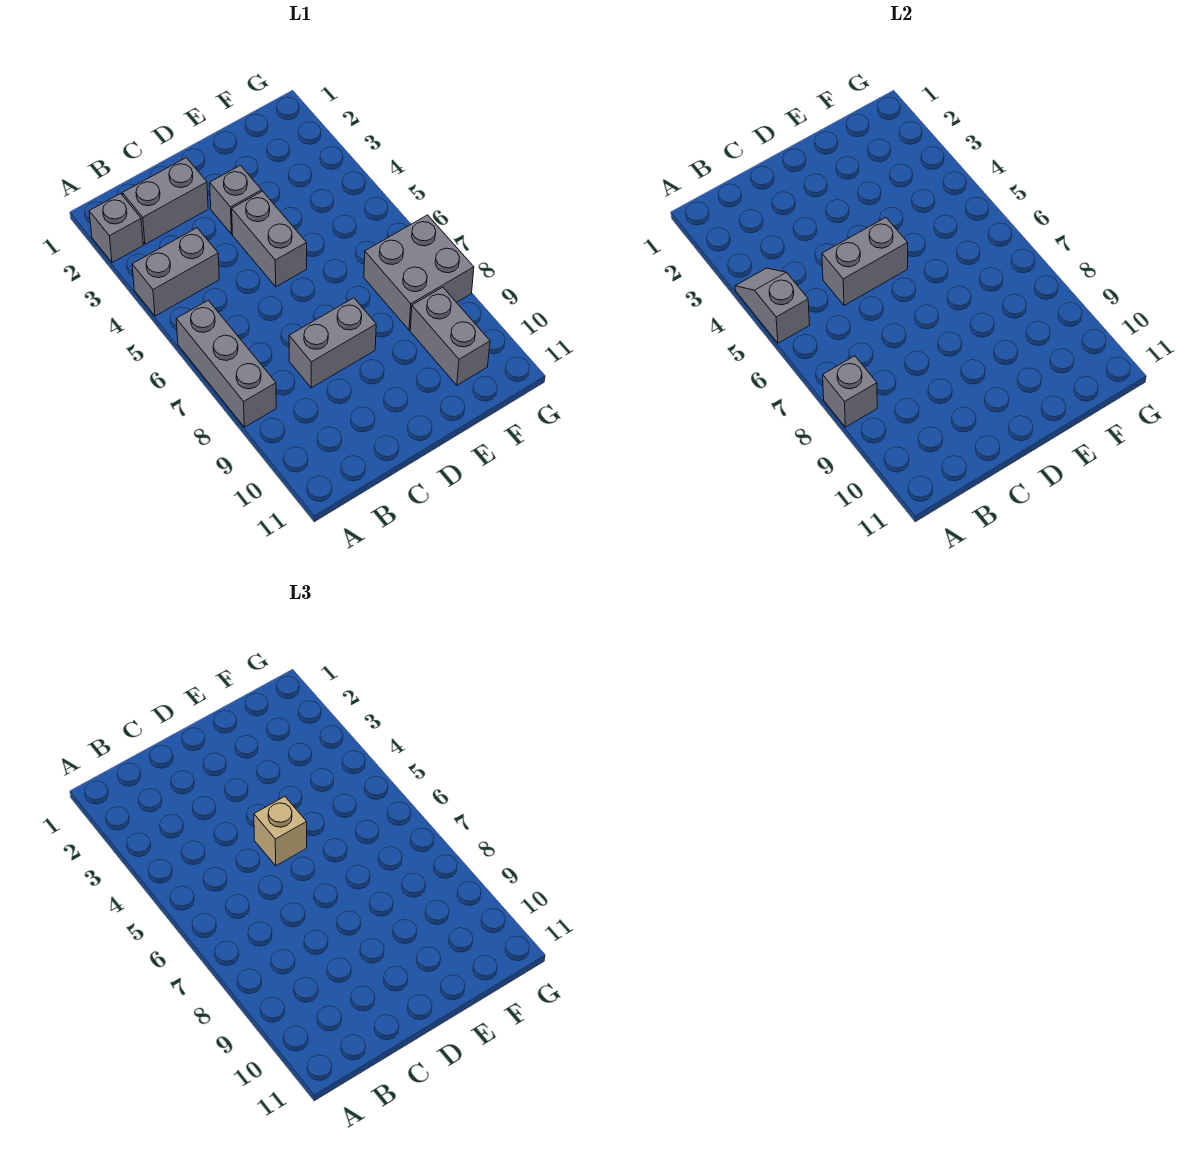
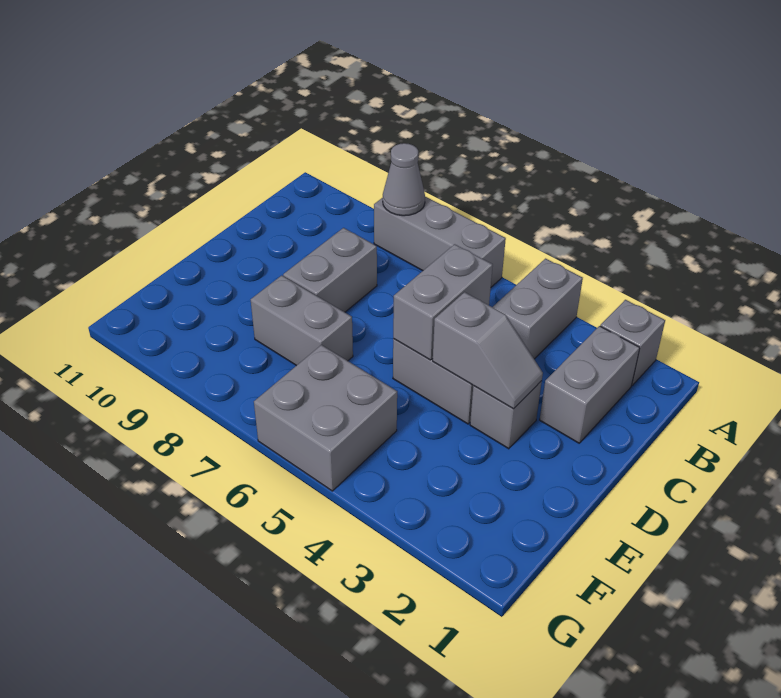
grey 1x2 slope [735,268,810,343] -> grey 1x2 slope moved to [433,292,543,409]
grey 1x1 brick [823,356,877,427] -> grey 1x1 cone [383,143,425,216]
tan 1x1 brick [254,797,307,866] -> none
grey 2x2 brick [364,215,474,330] -> grey 2x2 brick moved to [254,345,397,491]
grey 1x2 brick [410,287,490,385] -> grey 1x2 brick moved to [251,275,353,366]

